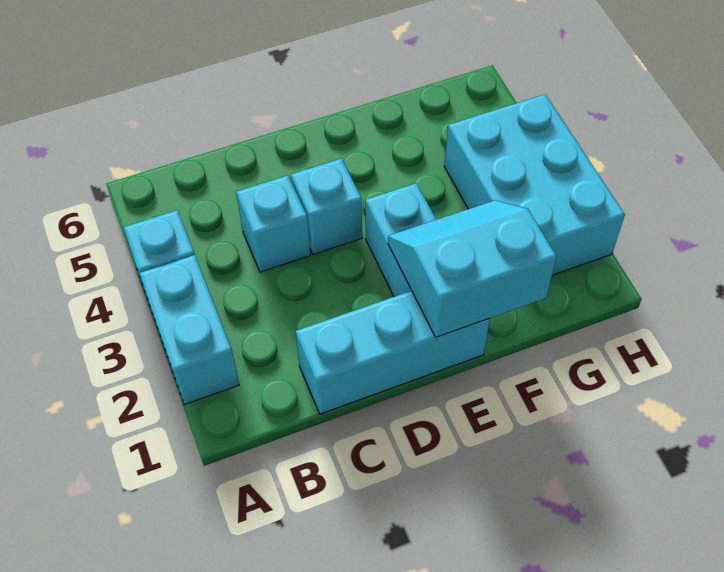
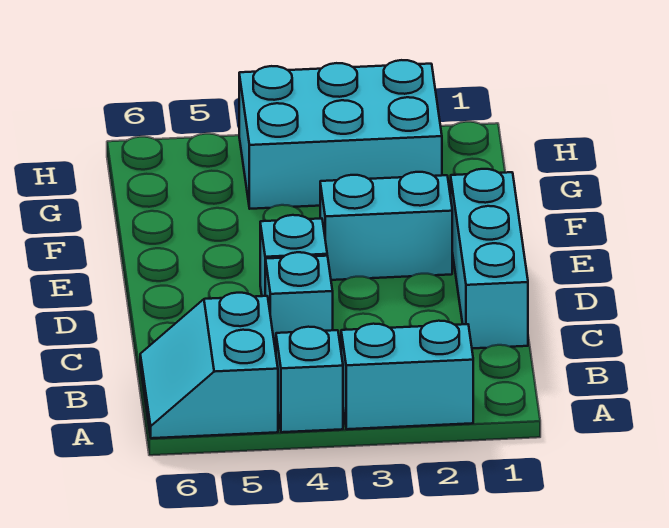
cyan 2x2 slope [388,200,557,337] -> cyan 2x2 slope moved to [140,293,278,438]

